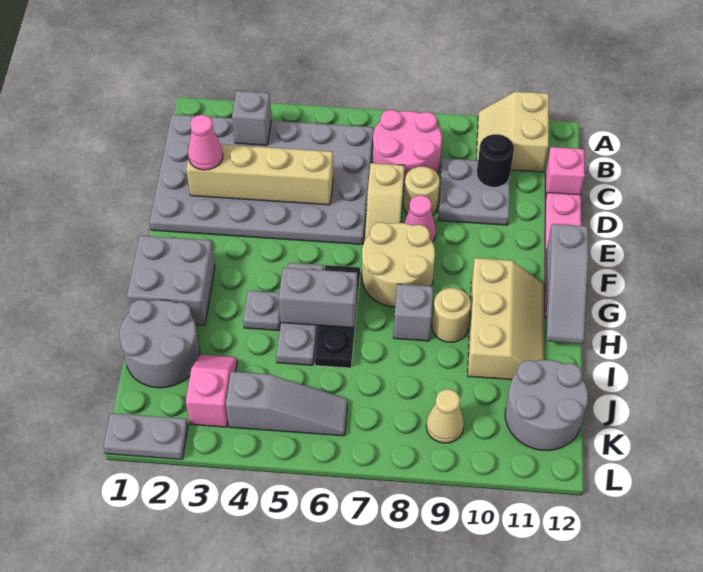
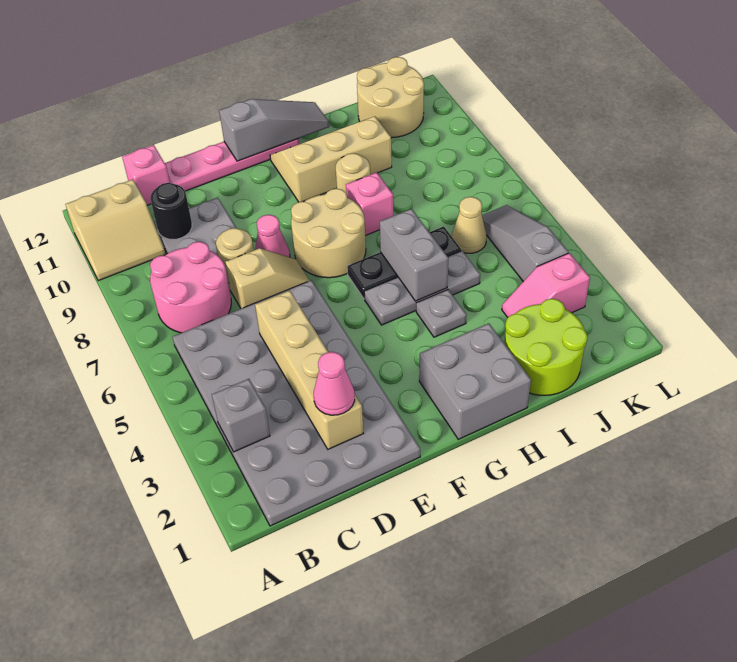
grey 1x1 brick [394,284,433,341] -> pink 1x1 brick [346,172,393,236]
grey 2x2 round brick [119,300,200,388] -> lime 2x2 round brick [504,299,587,395]
grey 2x2 round brick [505,360,588,451] -> tan 2x2 round brick [357,57,424,138]
tan 1x1 cone [426,389,464,443] -> tan 1x1 cone moved to [452,197,487,253]
grey 1x2 plate [104,413,188,459] -> none

